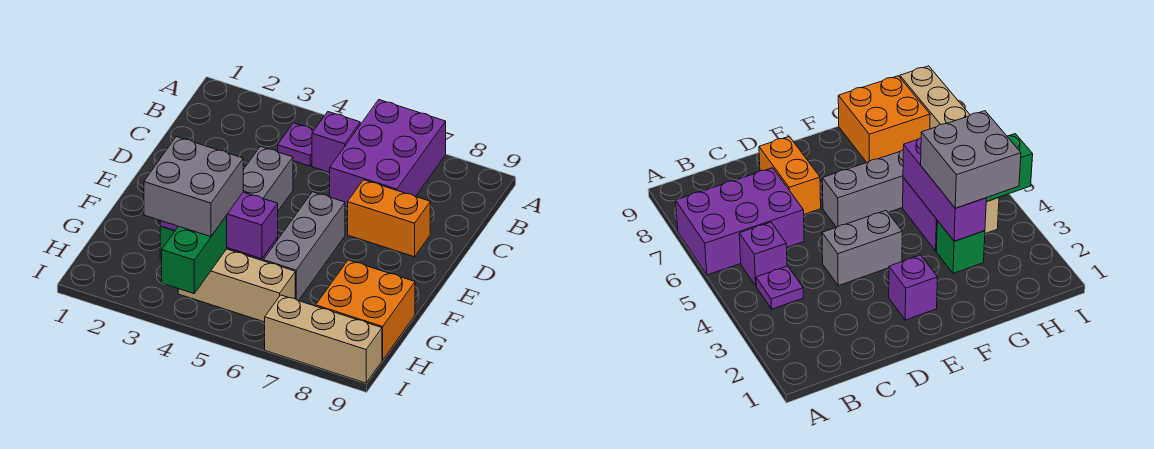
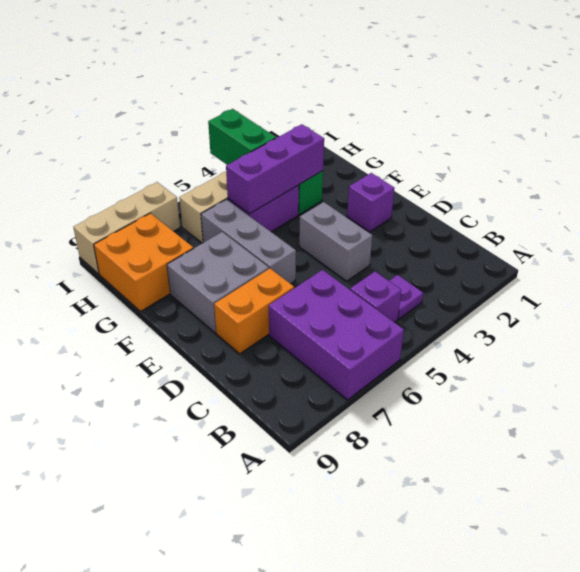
grey 2x2 brick [144,137,243,237] -> grey 2x2 brick moved to [167,232,269,333]

